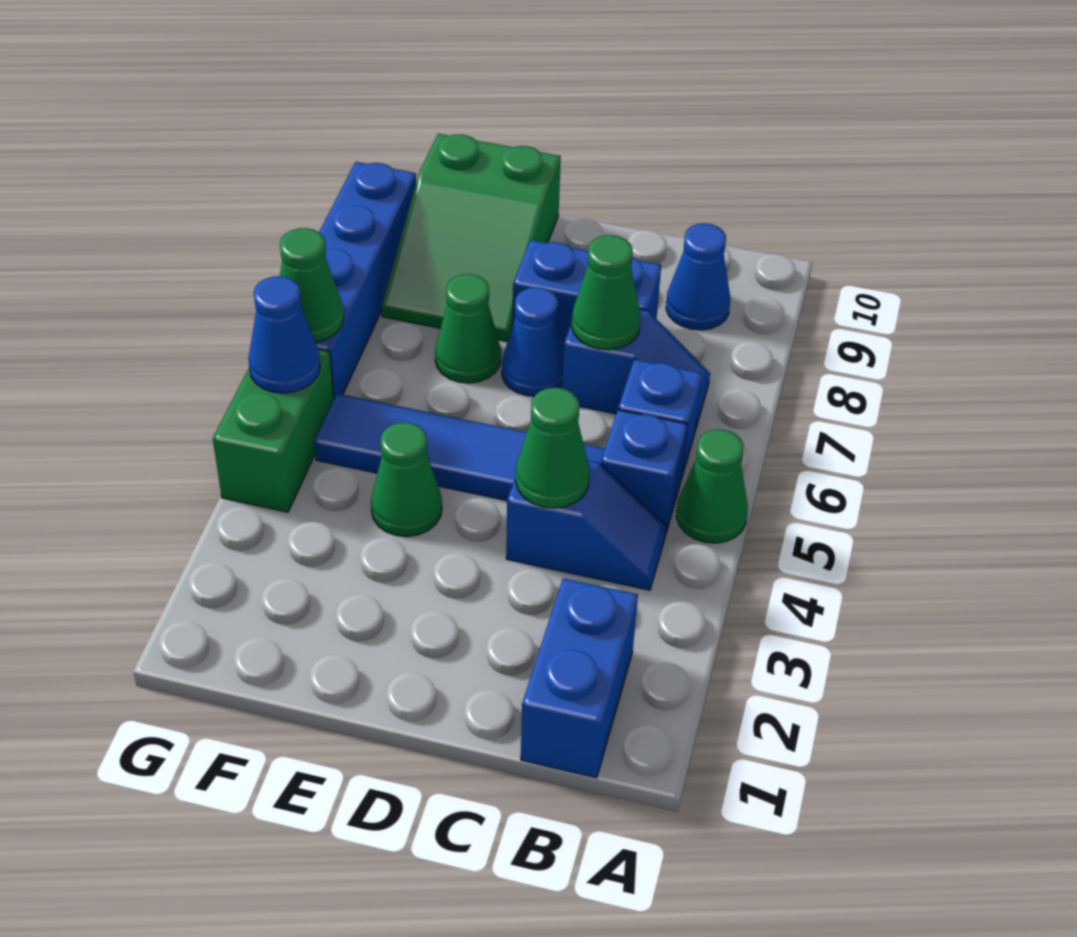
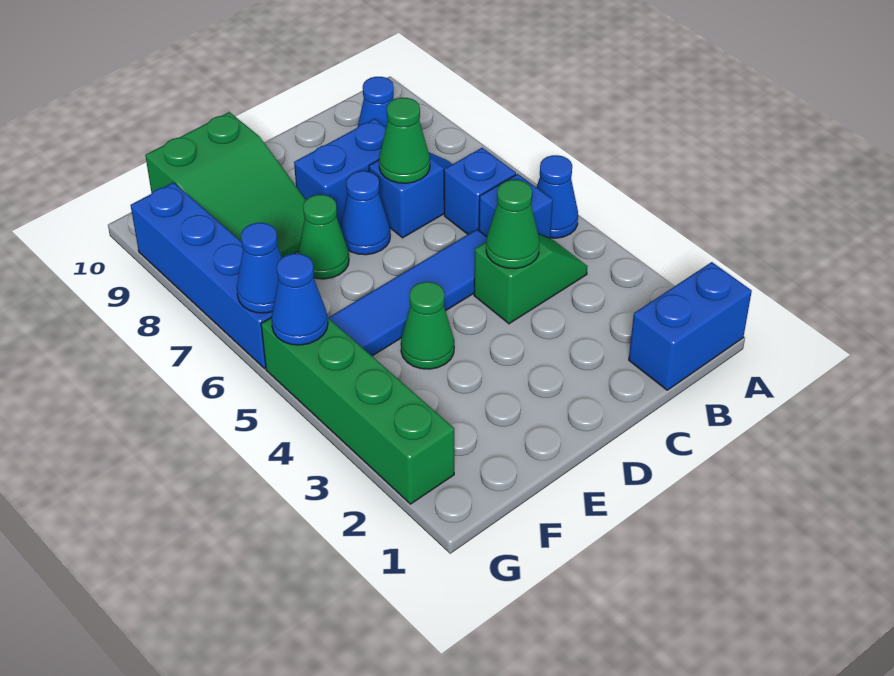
green 1x1 cone [676,429,748,543] -> blue 1x1 cone [536,155,578,238]
blue 1x2 brick [521,578,638,778] -> blue 1x2 brick turned to [629,262,752,390]
blue 1x2 slope [506,460,666,590] -> green 1x2 slope [474,234,588,324]
green 1x2 brick [213,349,334,512] -> green 1x4 brick [261,318,454,504]
green 1x1 cone [280,228,344,342] -> blue 1x1 cone [237,223,282,313]

